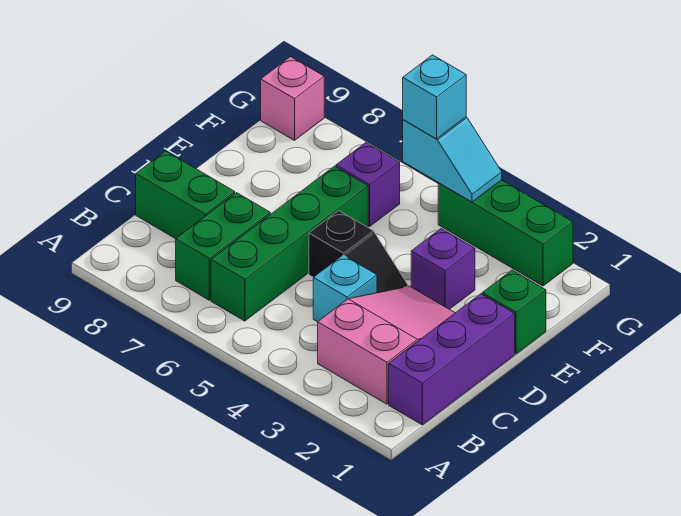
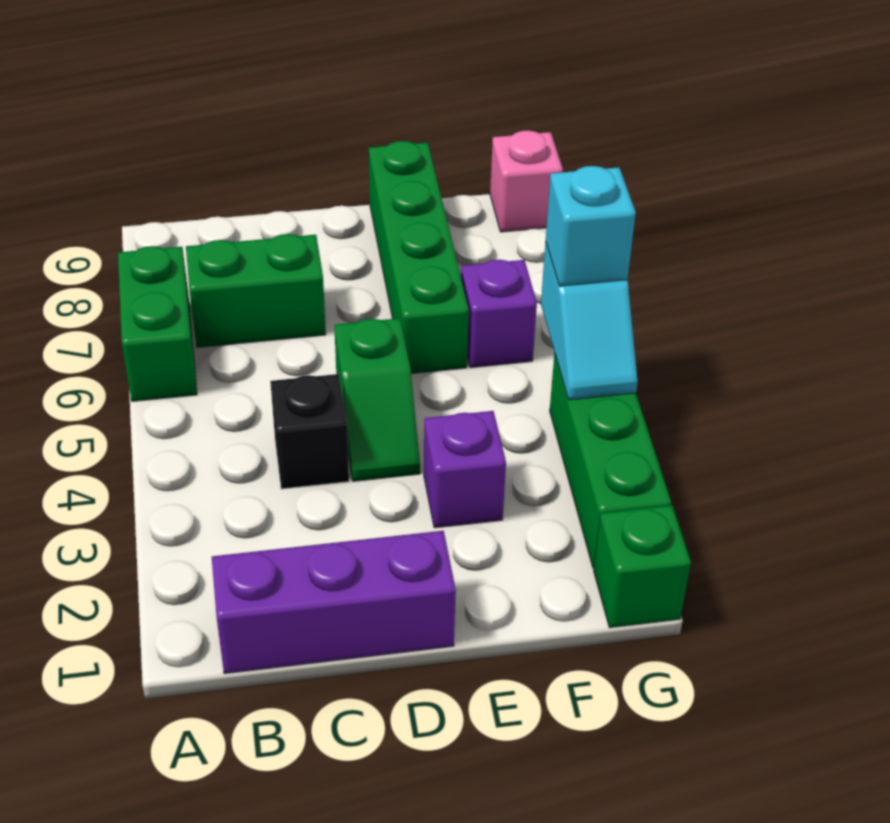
pink 2x3 slope [318,286,455,404] -> none
green 1x4 brick [211,166,368,321] -> green 1x4 brick turned to [369,141,469,374]
cyan 1x1 brick [313,255,377,322] -> black 1x1 brick [270,374,349,489]
green 1x2 brick [136,151,235,239] -> green 1x2 brick moved to [118,246,197,401]
black 1x2 slope [309,211,408,293] -> green 1x2 slope [334,318,420,481]
green 1x1 brick [482,270,546,354] -> green 1x1 brick moved to [594,505,691,628]

